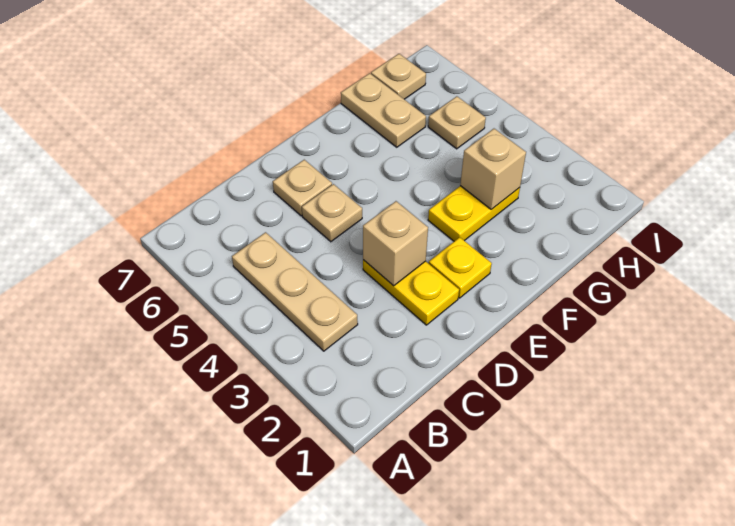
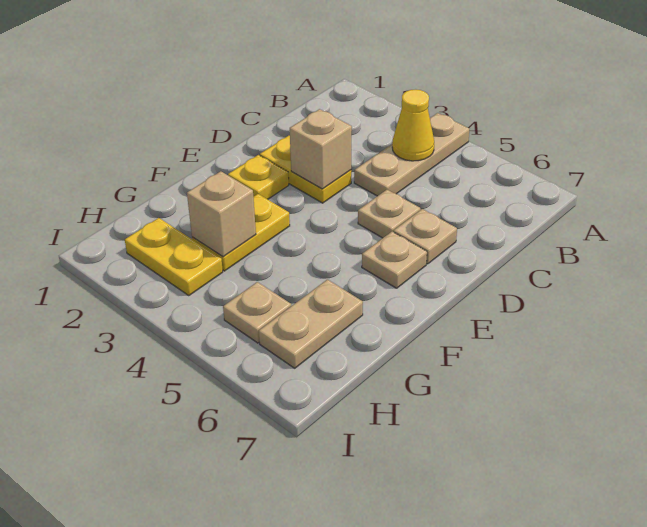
tan 1x3 plate [232,232,358,351] -> tan 1x3 plate turned to [354,113,469,196]
none -> yellow 1x1 cone [392,89,434,161]
tan 1x2 plate [341,73,426,147] -> tan 1x2 plate turned to [259,280,363,368]
none -> yellow 1x2 plate [125,218,223,296]
tan 1x1 plate [371,54,426,99] -> tan 1x1 plate moved to [362,232,427,288]

